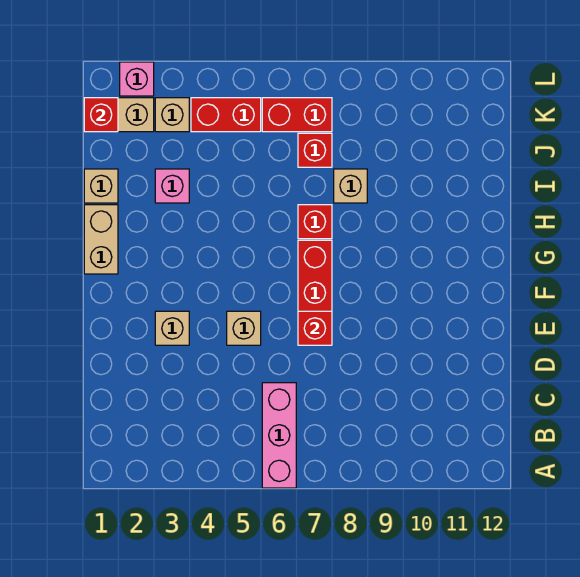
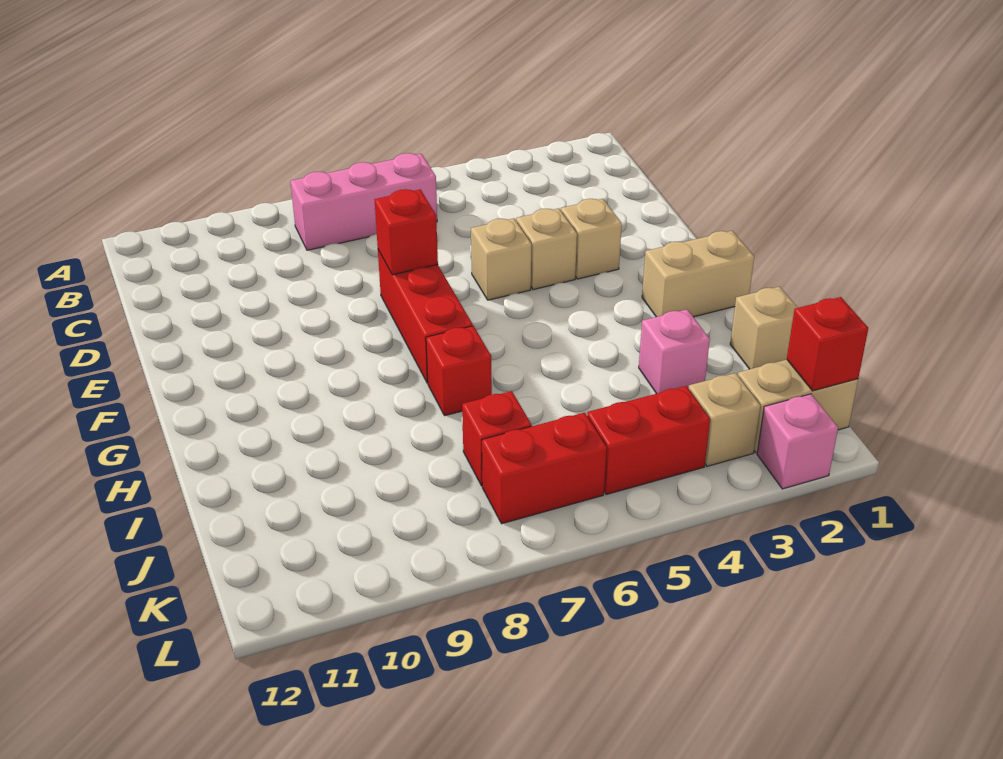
pink 1x3 brick [262,383,296,488] -> pink 1x3 brick turned to [290,153,437,250]
tan 1x2 brick [84,205,118,274] -> tan 1x2 brick turned to [642,231,754,317]
tan 1x1 brick [334,169,367,203] -> tan 1x1 brick moved to [516,208,577,290]

